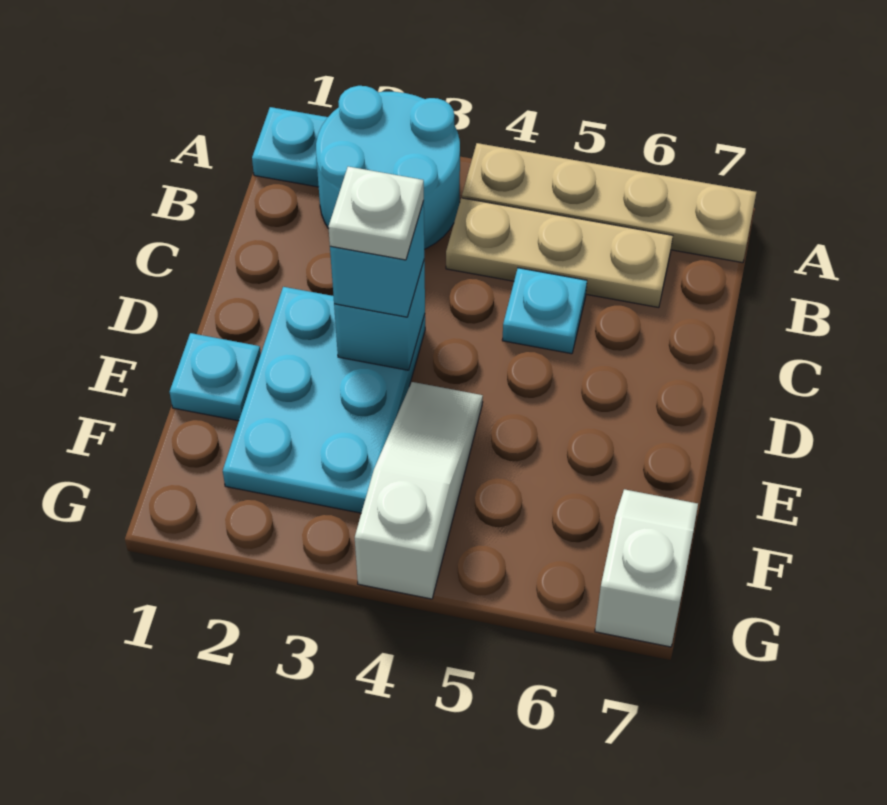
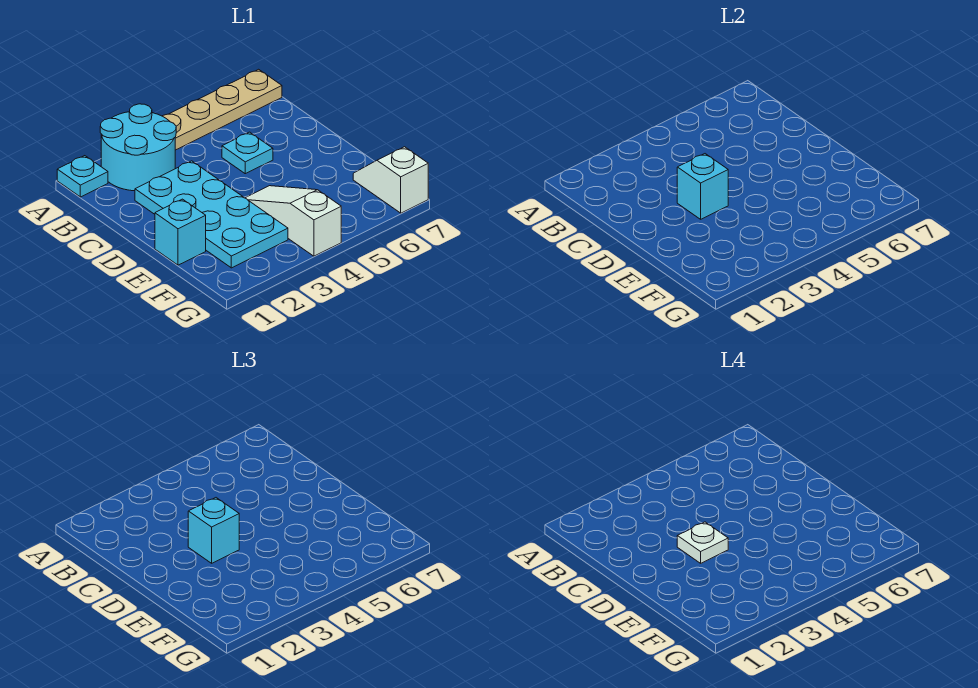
tan 1x3 plate [446,198,673,308] -> none
cyan 2x3 plate [223,287,425,513] -> cyan 2x4 plate [135,161,288,268]
cyan 1x1 plate [170,333,261,421] -> cyan 1x1 brick [155,199,206,265]

